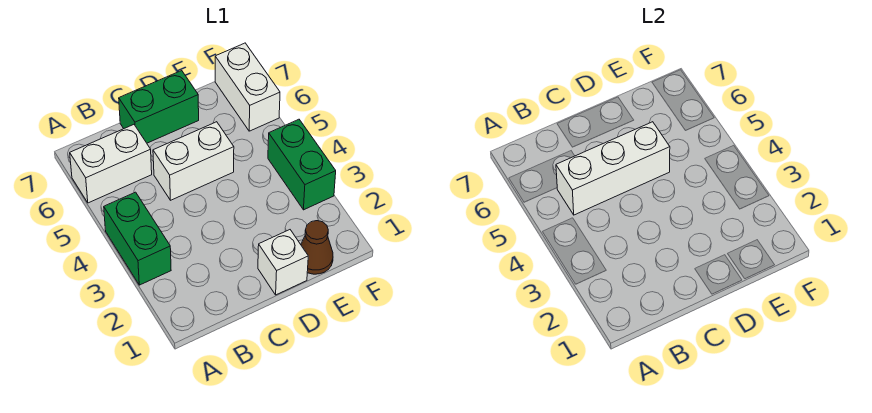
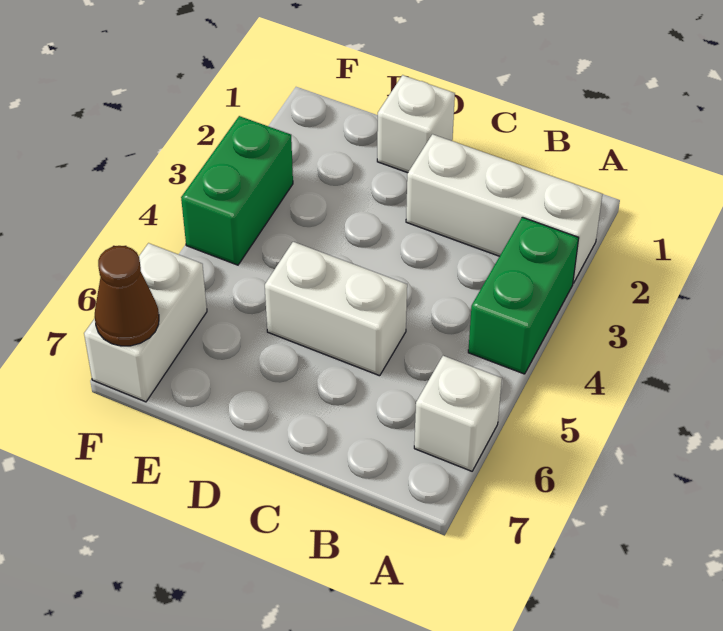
white 1x2 brick [70,125,152,203] -> white 1x1 brick [414,356,502,471]
white 1x3 brick [556,122,670,215] -> white 1x3 brick moved to [406,134,602,283]
green 1x2 brick [119,71,199,143] -> none
brown 1x1 cone [301,221,333,274] -> brown 1x1 cone moved to [95,246,159,346]

